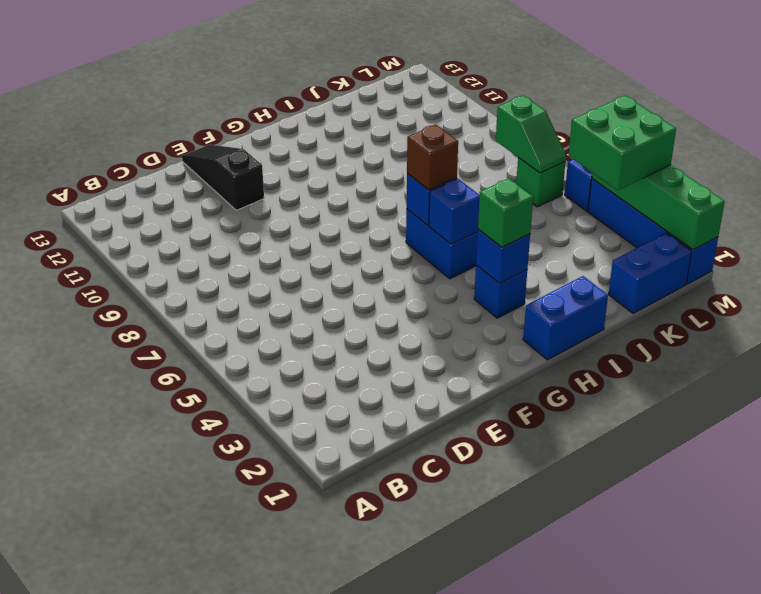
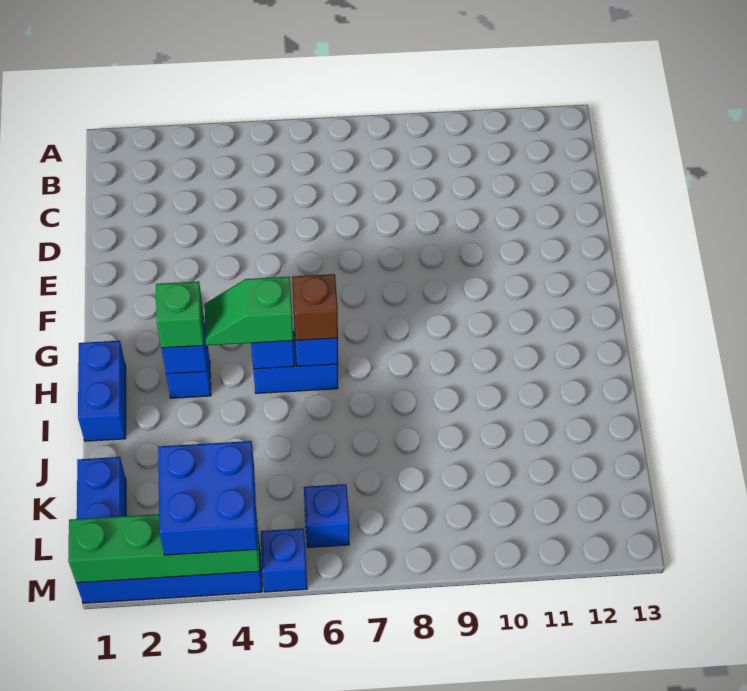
black 1x3 slope [182,145,264,210] -> none
green 2x2 brick [568,95,676,190] -> blue 2x2 brick [158,441,258,555]
green 1x1 brick [516,158,565,207] -> blue 1x1 brick [304,484,349,548]
green 1x2 slope [496,96,566,173] -> green 1x2 slope moved to [204,277,293,345]

